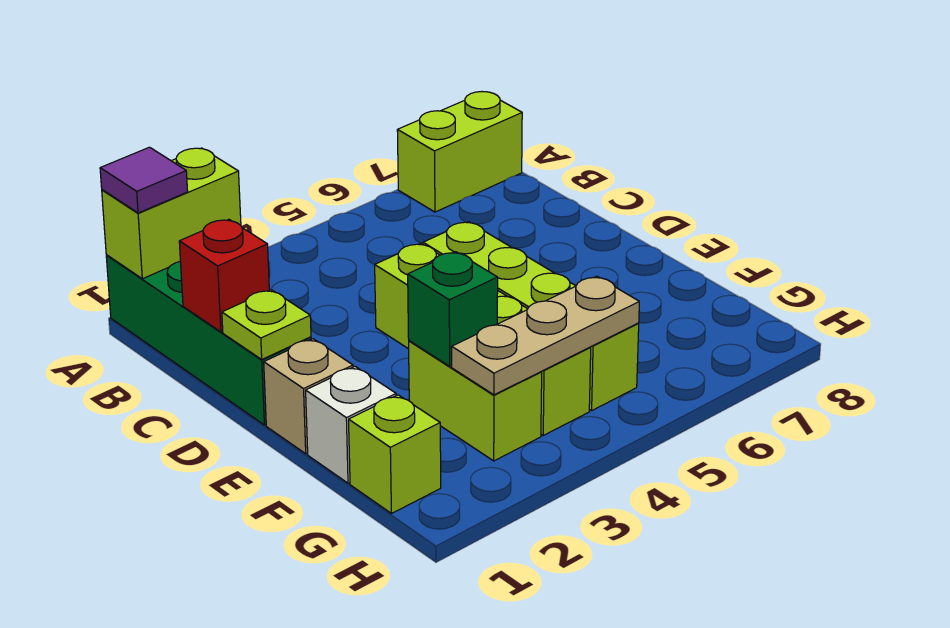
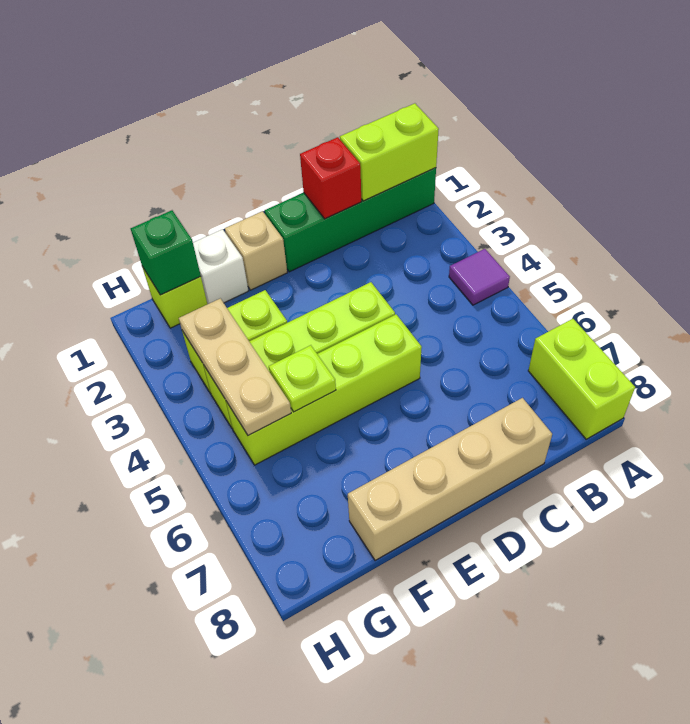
lime 1x2 brick [102,148,241,279] -> lime 1x2 brick turned to [340,103,439,201]
purple 1x1 tile [100,147,188,213] -> purple 1x1 tile moved to [449,249,510,305]
none -> tan 1x4 brick [348,398,552,561]
lime 1x1 plate [222,290,311,359] -> lime 1x1 plate moved to [269,345,336,412]
green 1x1 brick [408,252,498,366] -> green 1x1 brick moved to [131,210,201,295]

